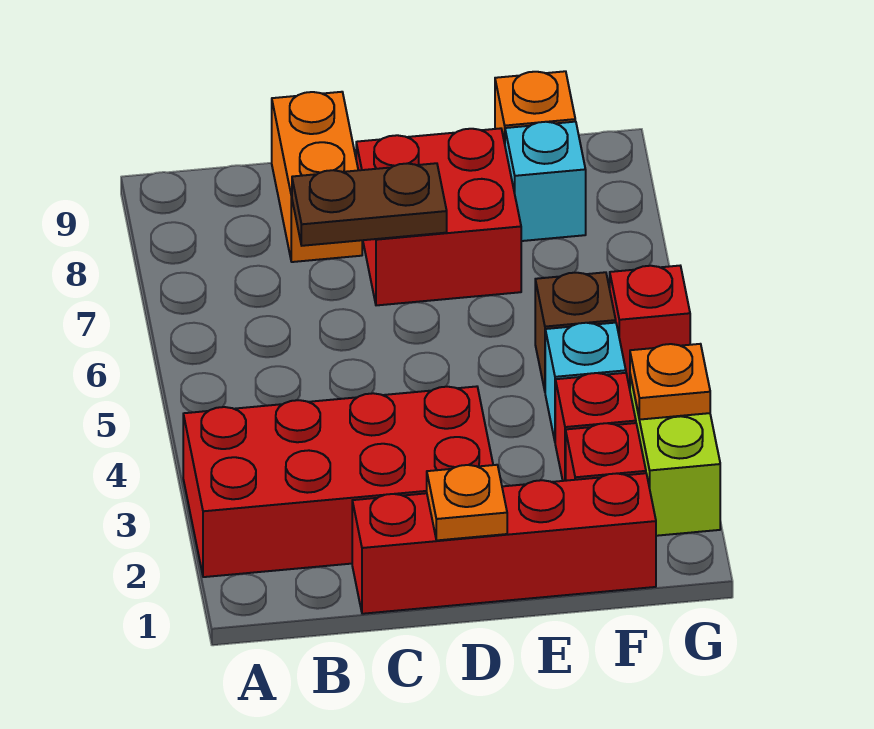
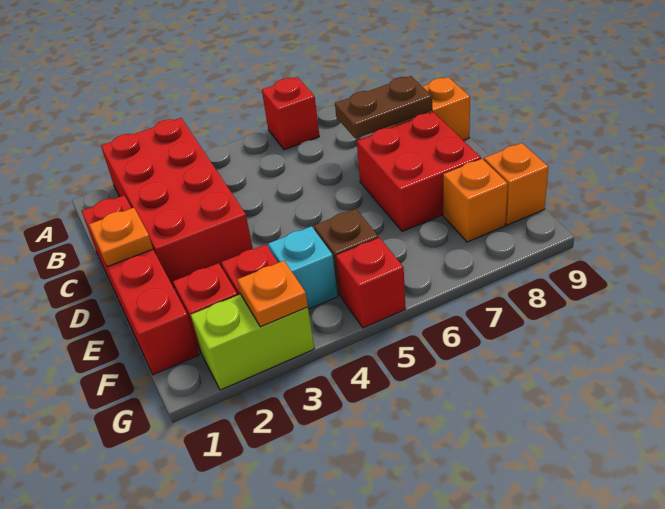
none -> red 1x1 brick [262,77,319,150]
brown 1x2 plate [292,163,447,246] -> brown 1x2 plate turned to [335,76,432,139]
cyan 1x1 brick [505,122,586,241] -> orange 1x1 brick [443,159,508,242]

